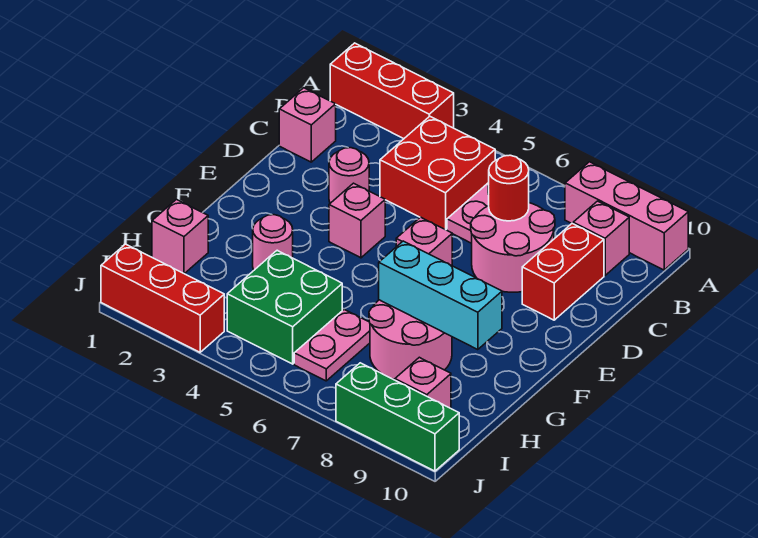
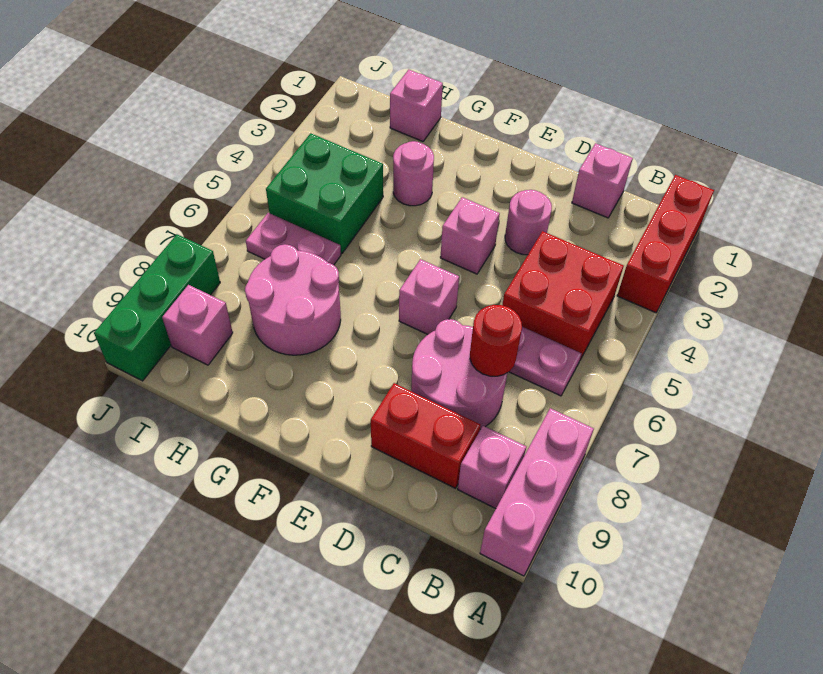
cyan 1x3 brick [379,241,502,350] -> none
red 1x3 brick [101,244,224,352] -> none

